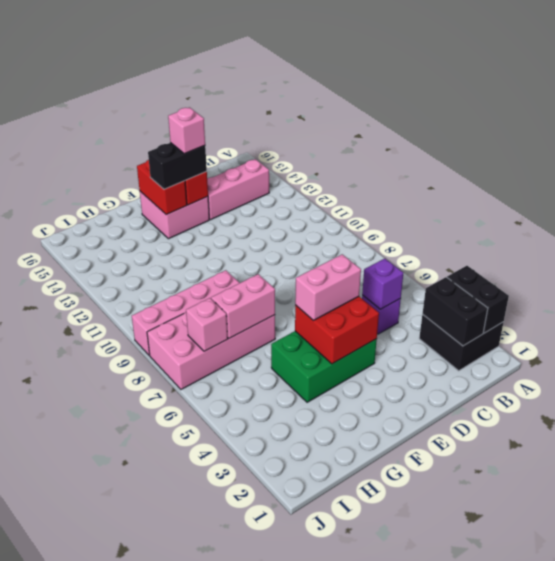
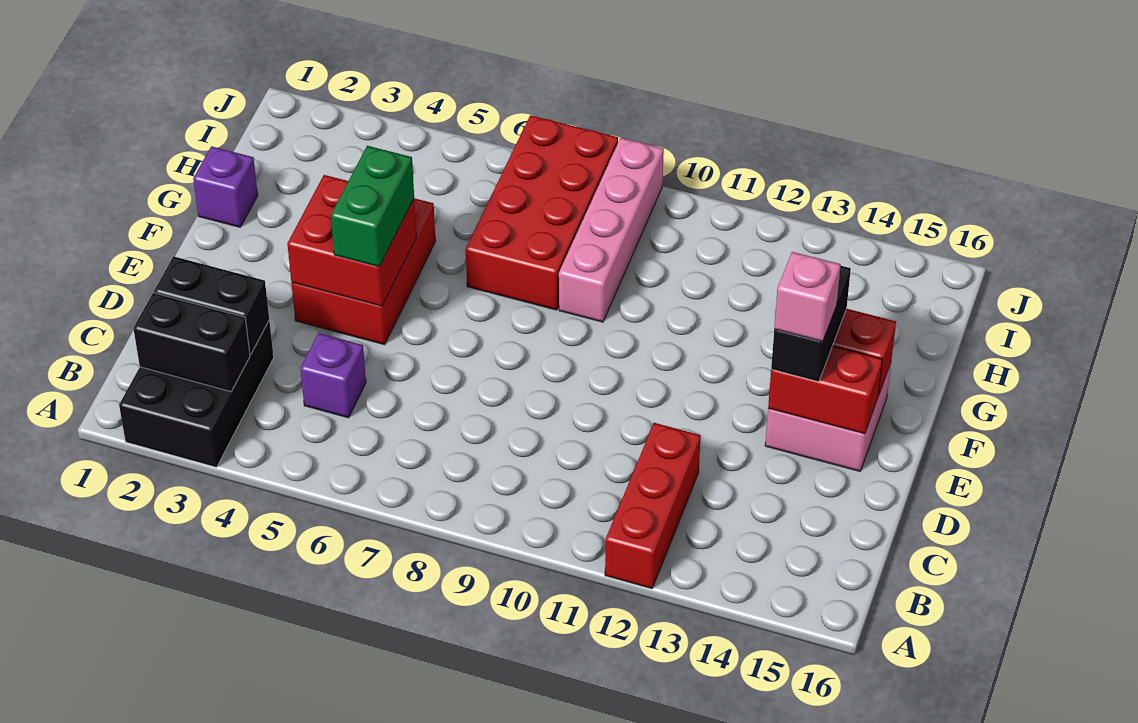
black 2x2 brick [419,315,504,371] -> black 2x3 brick [119,321,274,467]
black 1x2 brick [447,266,509,333] -> black 1x2 brick moved to [154,256,269,354]
none -> red 1x3 brick [605,423,701,589]
pink 1x3 brick [207,159,269,220] -> none
purple 1x1 brick [362,259,403,309] -> purple 1x1 brick moved to [193,146,258,227]
green 2x3 brick [271,331,377,402] -> red 2x3 brick [292,198,436,345]
pink 1x2 brick [295,254,361,320] -> green 1x2 brick [331,146,414,267]
pink 2x4 brick [147,312,275,389] -> red 2x4 brick [466,115,618,310]
pink 1x2 brick [211,274,275,338] -> none
pink 1x1 brick [186,298,228,351] -> none

